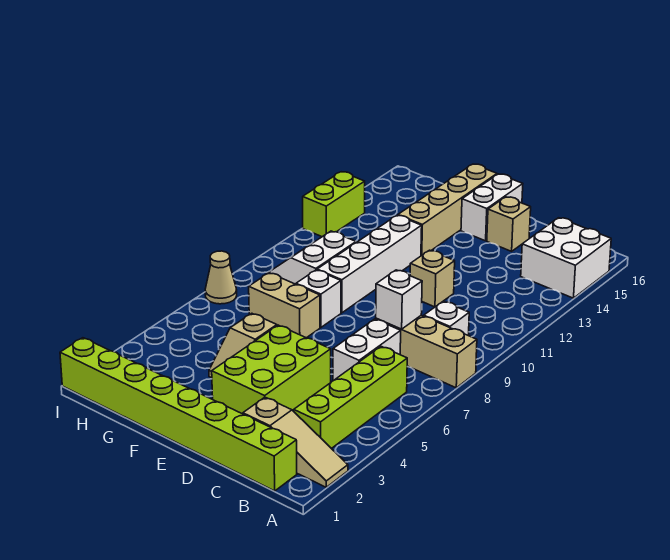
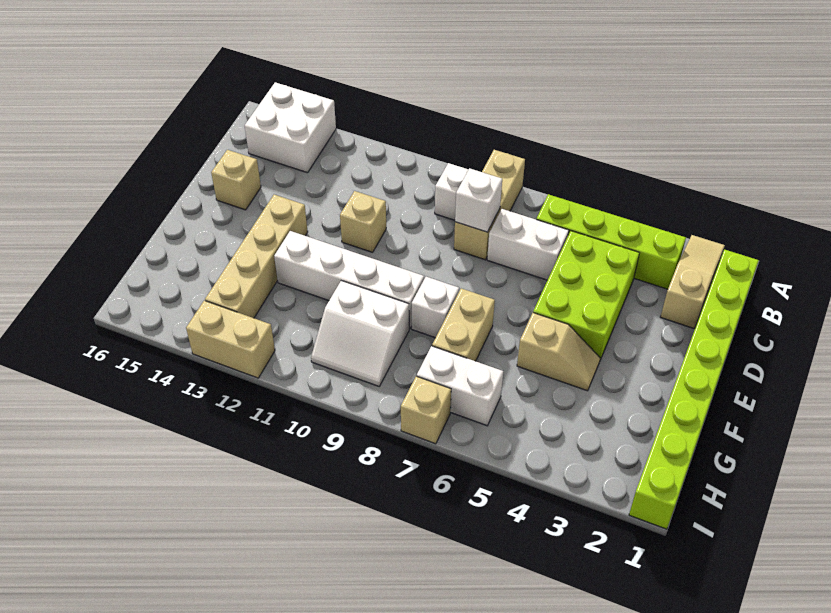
lime 2x3 brick [212,325,331,414] -> lime 2x3 brick turned to [533,231,639,360]
white 1x2 brick [461,174,523,241] -> white 1x2 brick moved to [417,346,503,426]
tan 1x4 brick [398,164,497,256] -> tan 1x4 brick turned to [205,195,308,318]
tan 1x1 cone [205,251,237,304] -> tan 1x1 brick [401,376,451,444]
lime 1x2 brick [303,172,365,237] -> tan 1x2 brick [186,301,275,378]

